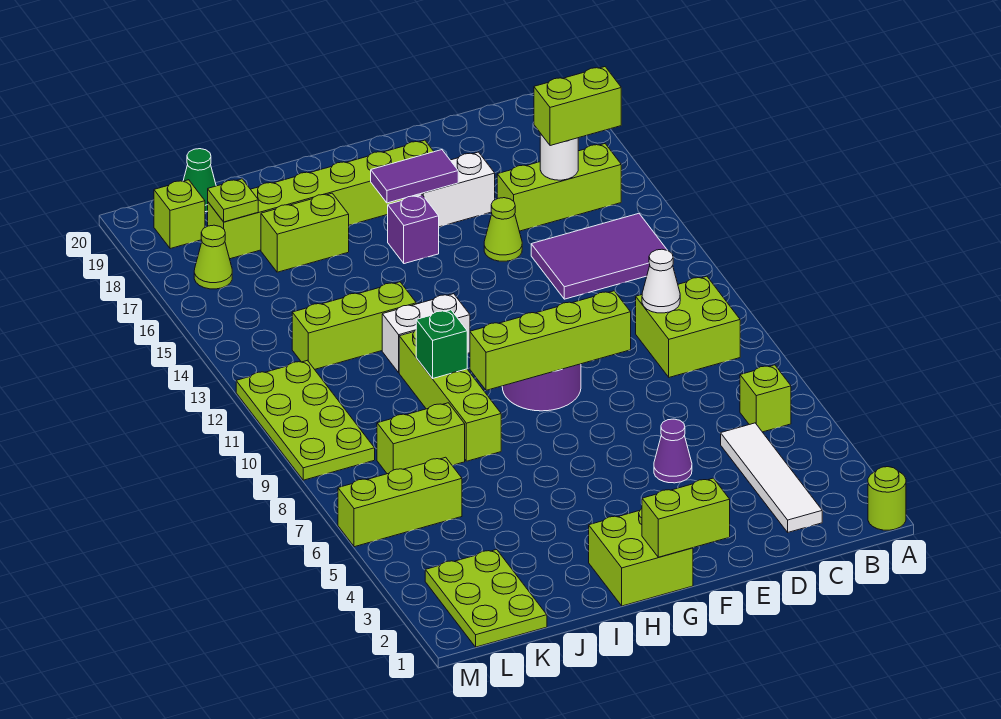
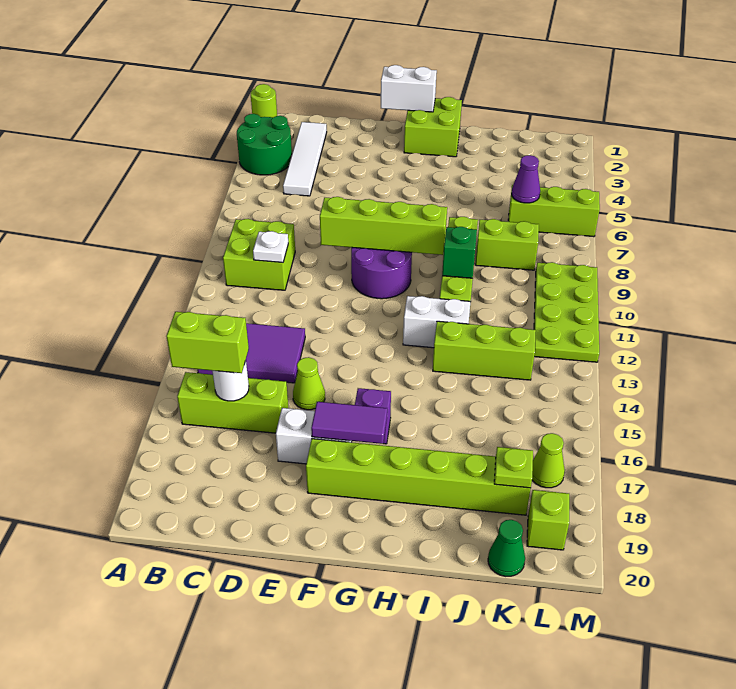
none -> green 2x2 round brick [237,114,292,175]
lime 1x1 brick [740,365,791,432] -> none
white 1x1 cone [642,249,680,313] -> white 1x1 plate [253,231,288,263]
purple 1x1 cone [654,419,692,483] -> purple 1x1 cone moved to [512,155,540,203]
lime 1x2 brick [642,478,730,557] -> white 1x2 brick [381,65,437,112]
lime 1x2 brick [261,193,349,272] -> none
lime 2x3 plate [425,549,547,647] -> none

